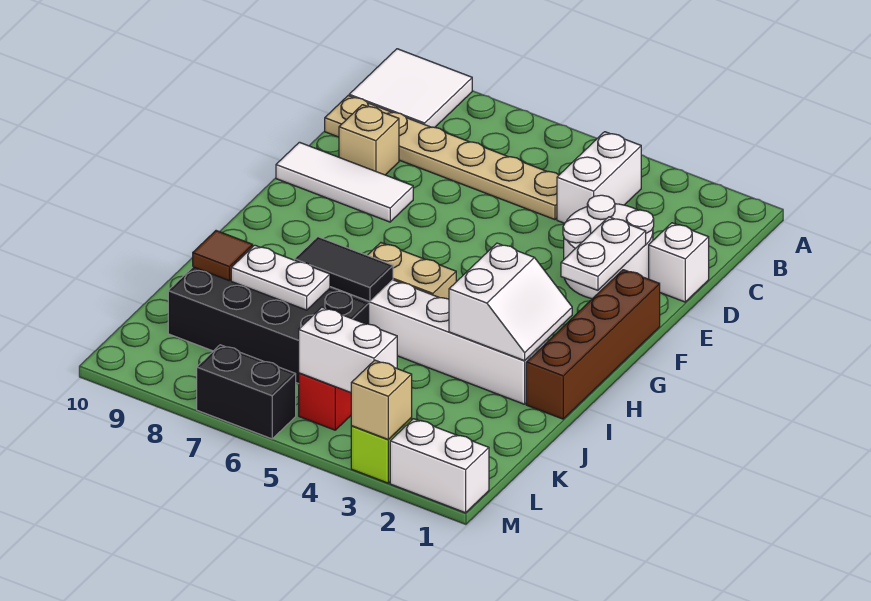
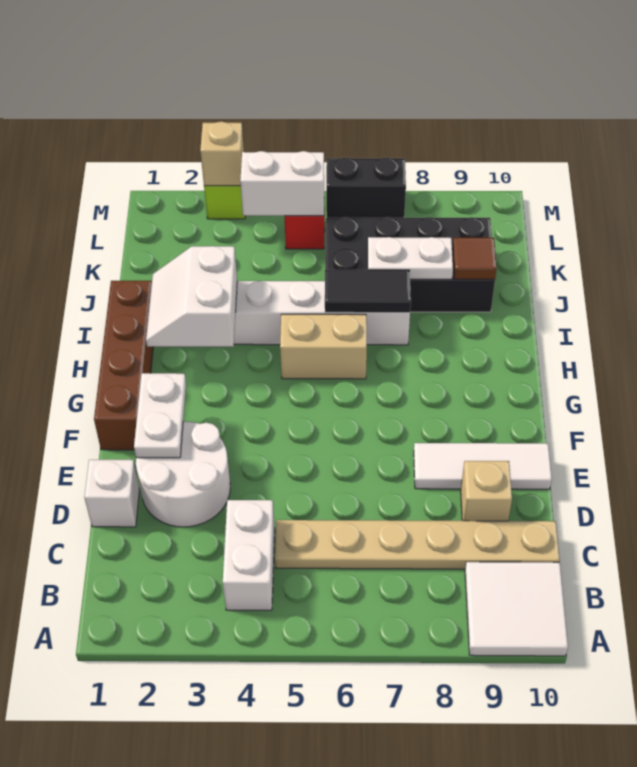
white 1x2 brick [390,419,489,513] -> none

